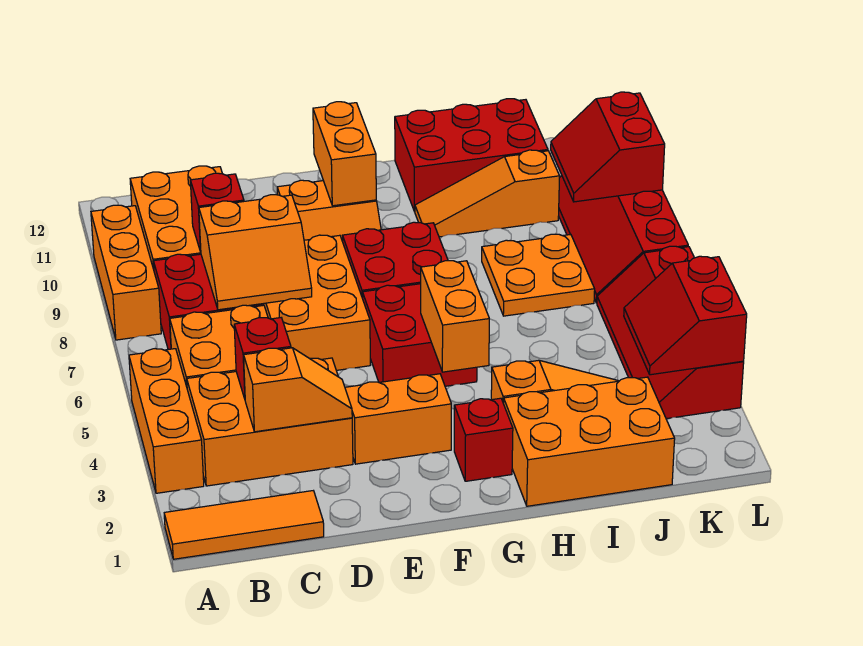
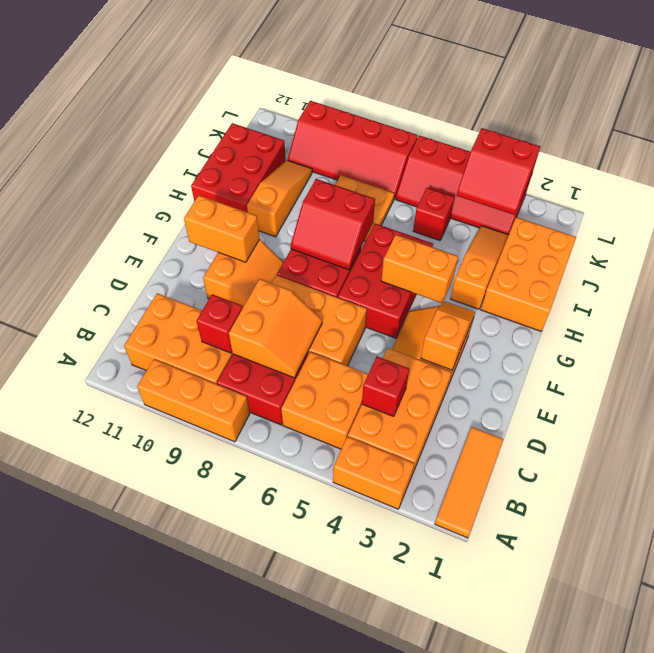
orange 1x3 brick [129,349,204,493] -> orange 1x2 brick [333,437,414,509]
orange 1x2 slope [244,348,352,432] -> orange 1x2 slope moved to [421,301,475,370]
red 2x2 brick [362,284,477,386] -> red 2x3 brick [338,224,433,338]
red 1x1 brick [454,398,513,481] -> red 1x1 brick moved to [413,188,454,241]
orange 1x3 slope [415,150,560,237] -> orange 1x3 slope turned to [247,160,312,237]
red 2x2 slope [551,92,665,202] -> red 2x2 slope moved to [291,179,375,270]

